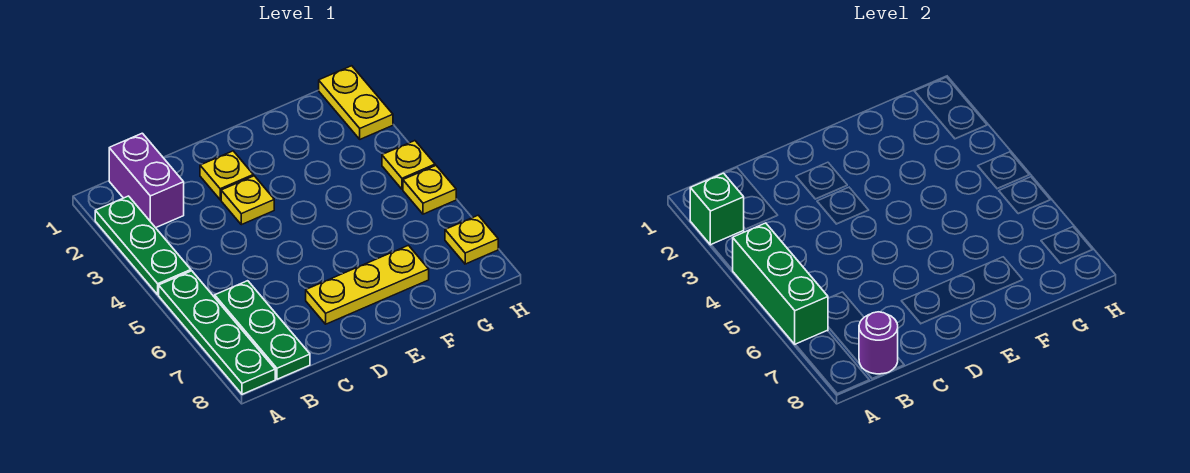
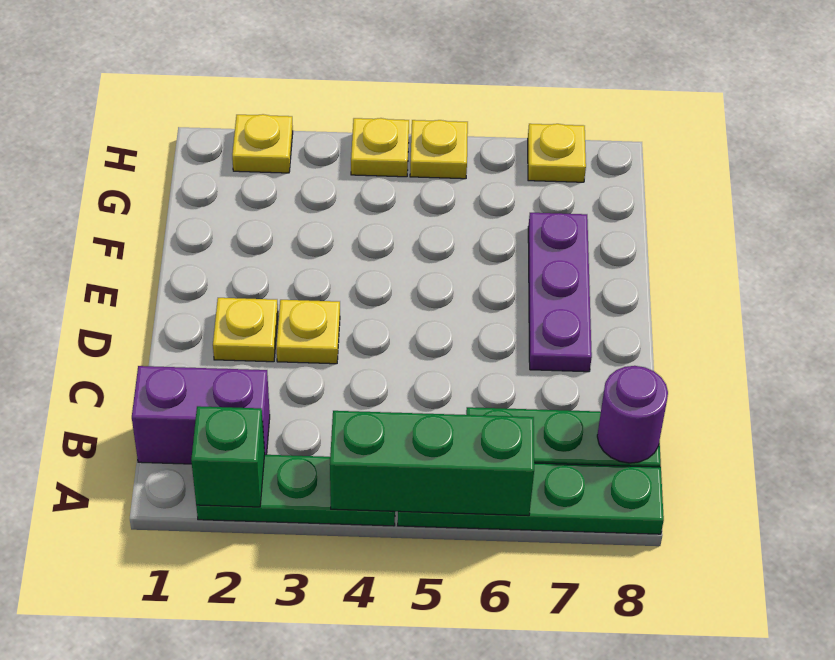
yellow 1x3 plate [306,245,429,324] -> purple 1x3 plate [528,213,592,372]
yellow 1x2 plate [319,66,393,139] -> yellow 1x1 plate [232,114,293,173]

